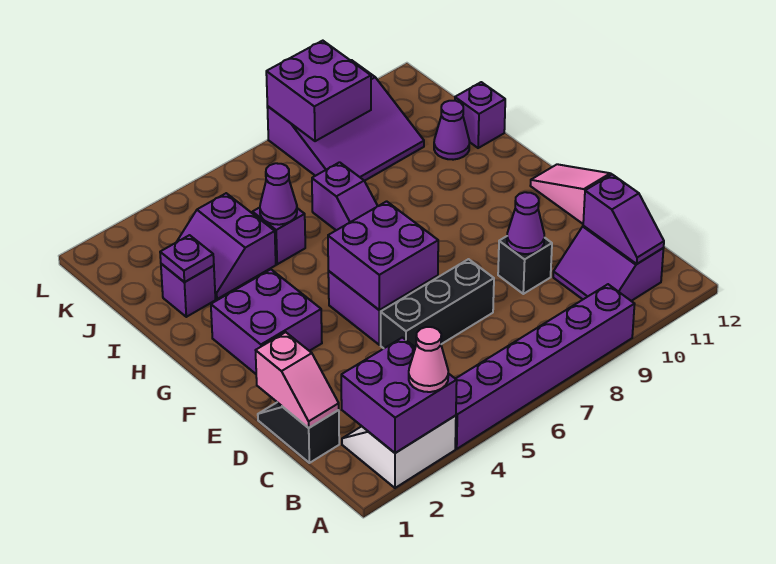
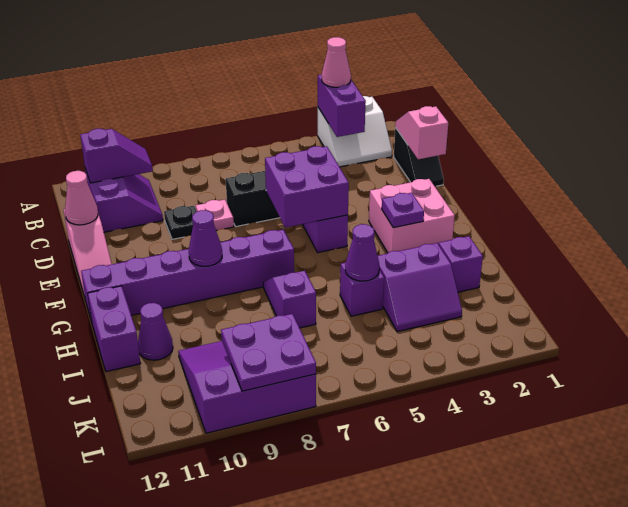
purple 2x2 brick [341,338,457,453] -> purple 1x2 brick [318,75,366,137]
purple 1x6 brick [455,284,635,449] -> purple 1x6 brick moved to [81,229,294,321]
purple 1x2 slope [583,175,664,264] -> purple 1x2 slope turned to [80,129,153,183]
none -> pink 1x1 plate [196,200,234,231]
black 1x1 brick [498,236,552,294] -> black 1x1 plate [164,206,197,239]
purple 1x1 cone [507,192,544,254] -> purple 1x1 cone moved to [189,210,222,266]
none -> pink 1x1 cone [65,171,98,225]
purple 2x2 brick [211,269,322,374] -> pink 2x2 brick [369,179,455,253]
purple 1x1 plate [160,235,214,282] -> purple 1x1 plate moved to [382,193,424,228]
purple 2x2 slope [177,193,276,299] -> purple 2x2 slope turned to [378,243,462,332]
purple 1x1 brick [455,82,505,148] -> purple 1x2 brick [87,286,141,372]
purple 2x2 brick [266,41,371,141] -> purple 2x2 plate [221,314,316,391]

